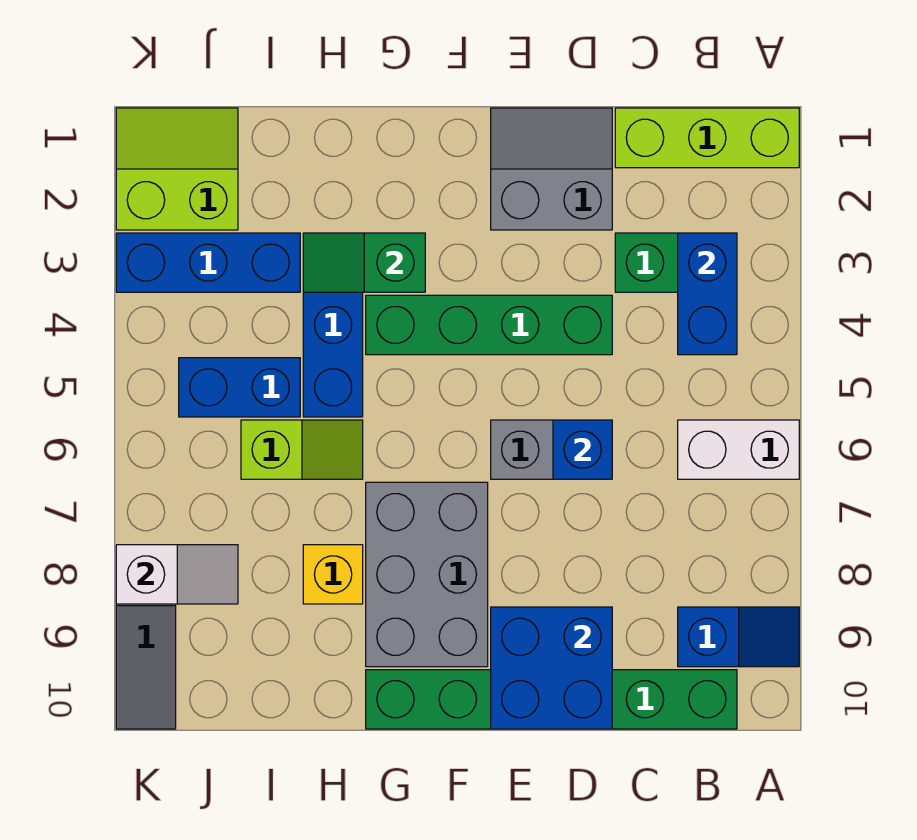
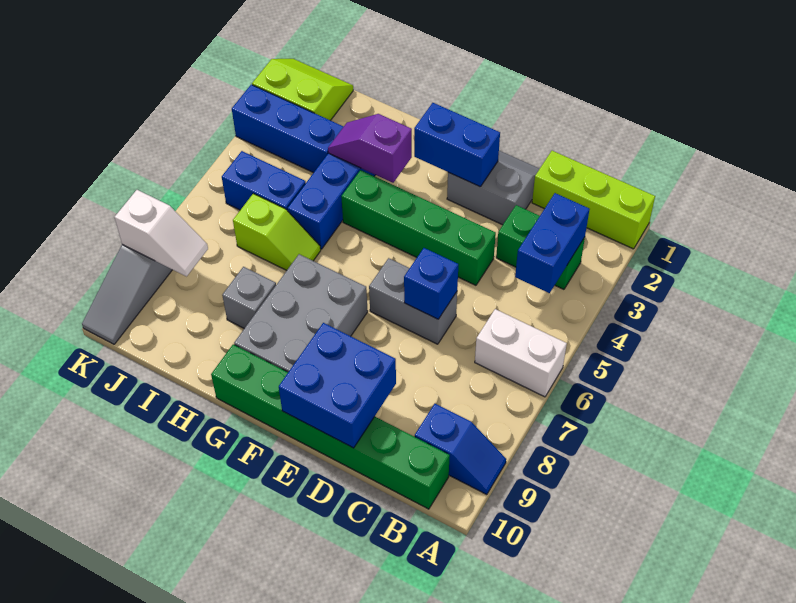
none -> blue 1x2 brick [414,103,500,187]
green 1x2 slope [303,233,425,292] -> purple 1x2 slope [328,114,412,183]
yellow 1x1 brick [303,545,363,604] -> grey 1x1 brick [222,267,276,328]

